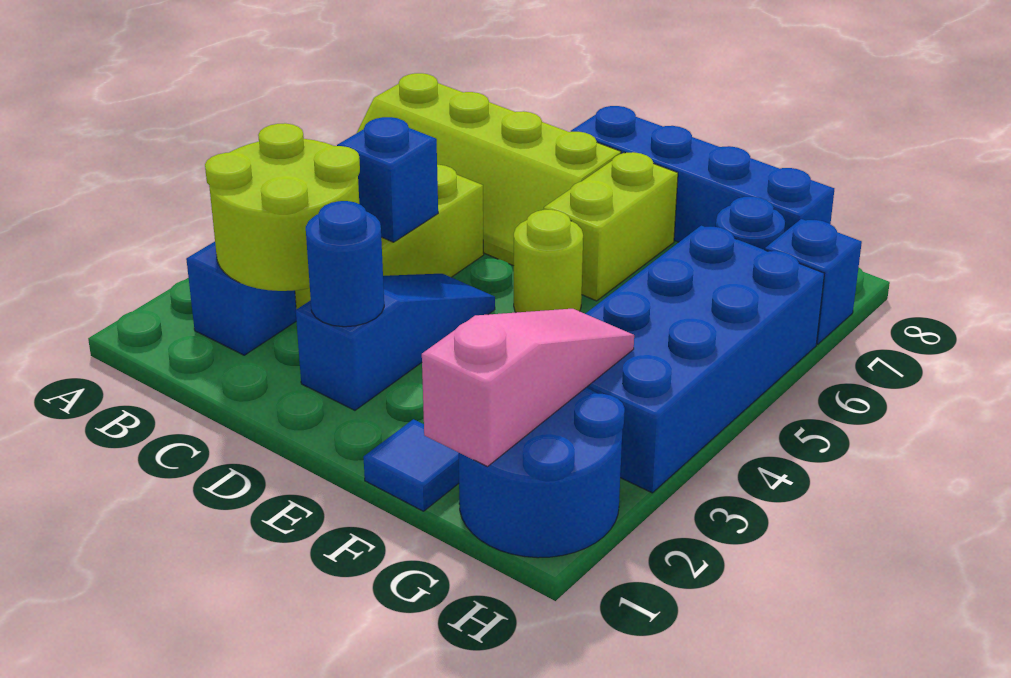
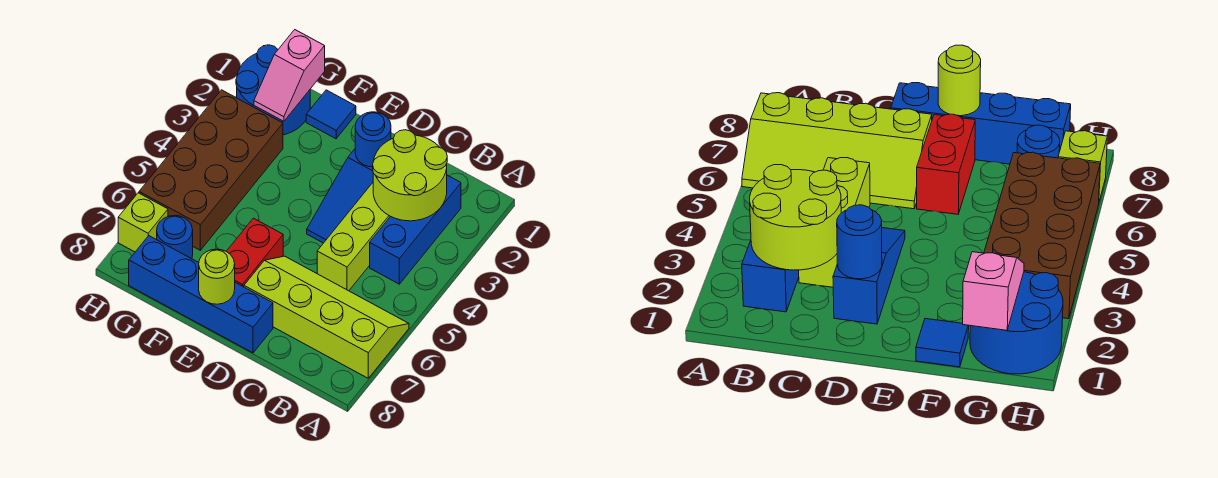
blue 1x1 brick [337,117,438,242] -> none
lime 1x1 round brick [514,210,583,313] -> lime 1x1 round brick moved to [199,249,235,304]
lime 1x2 brick [544,152,678,301] -> red 1x2 brick [227,218,283,287]
pink 1x3 slope [422,309,634,467] -> pink 1x2 slope [254,30,325,121]
blue 2x4 brick [585,226,824,493] -> brown 2x4 brick [139,90,283,250]
blue 1x1 brick [765,219,862,344] -> lime 1x1 brick [118,193,168,252]

